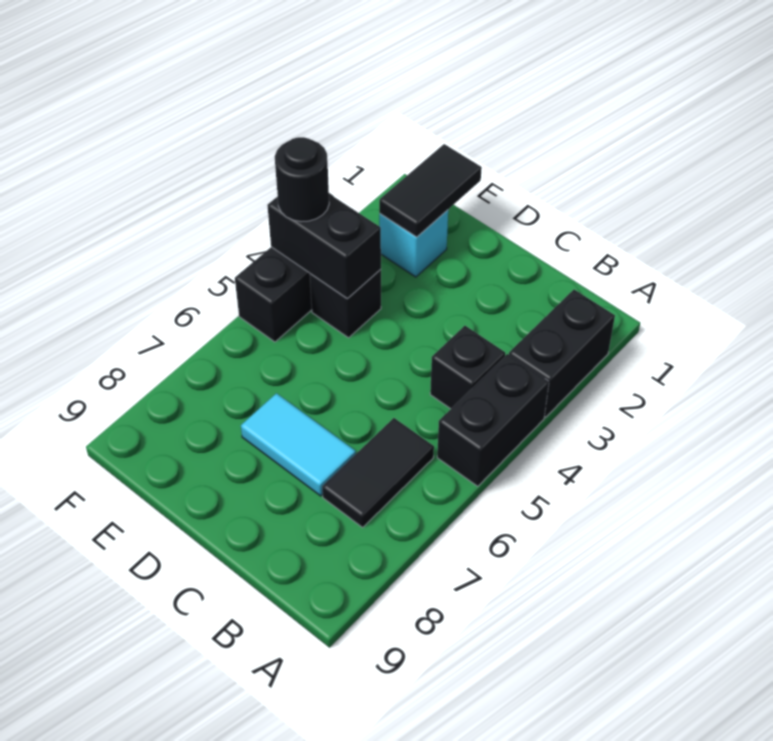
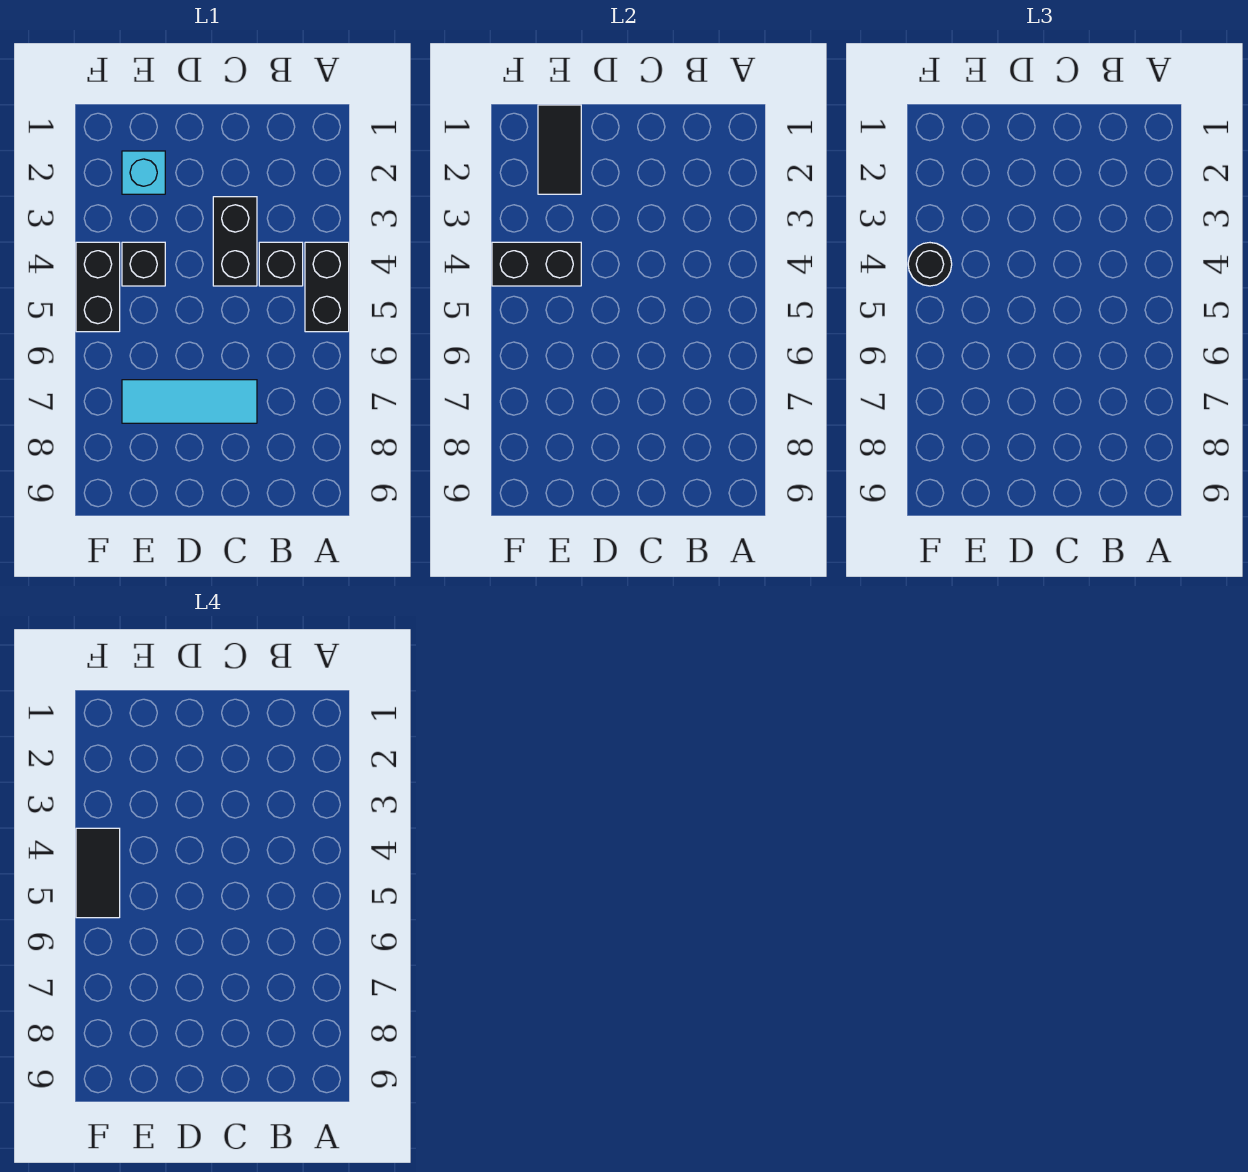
black 1x2 brick [509,290,615,417] -> black 1x2 brick moved to [213,197,257,286]
black 1x2 tile [322,418,434,527] -> black 1x2 tile moved to [76,828,120,918]
cyan 1x2 tile [241,393,356,496] -> cyan 1x3 tile [122,380,257,423]

